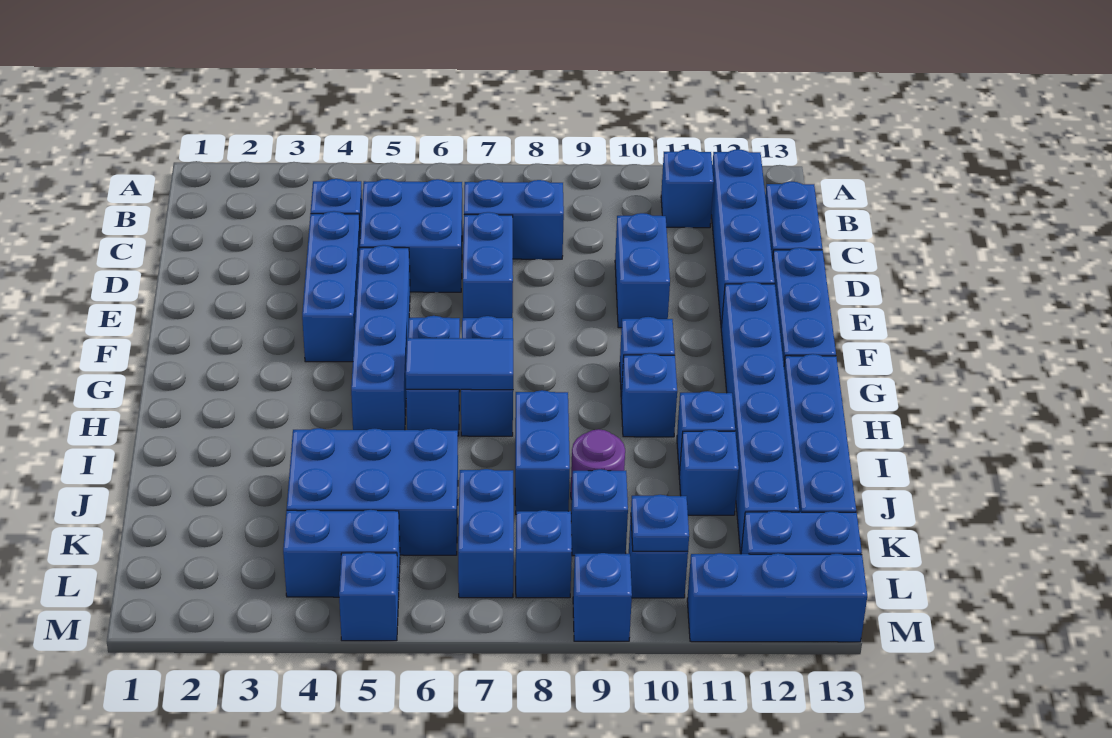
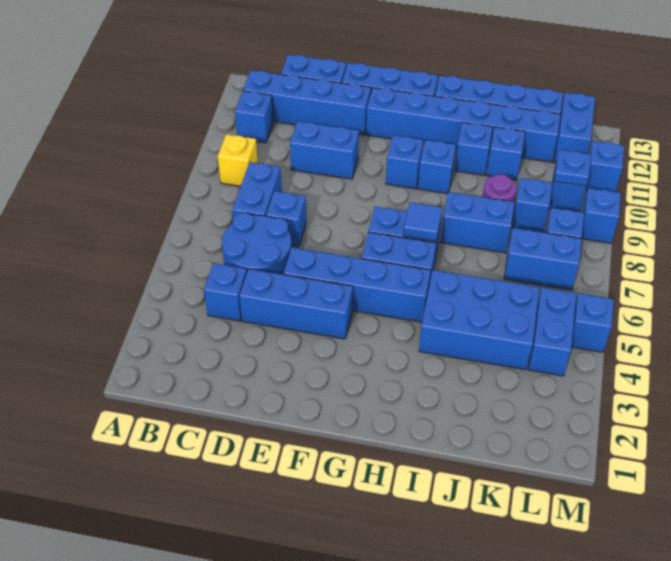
none -> yellow 1x1 brick [218,134,258,186]
blue 2x2 brick [360,179,462,292] -> blue 2x2 round brick [222,213,291,275]
blue 1x2 brick [463,212,513,318] -> blue 1x1 brick [266,191,306,246]
blue 1x2 tile [406,338,513,390] -> blue 1x1 tile [403,203,442,241]
blue 2x3 brick [287,428,458,555] -> blue 2x3 brick turned to [419,270,540,370]
blue 1x3 brick [687,553,867,642] -> blue 1x1 brick [586,141,624,192]

